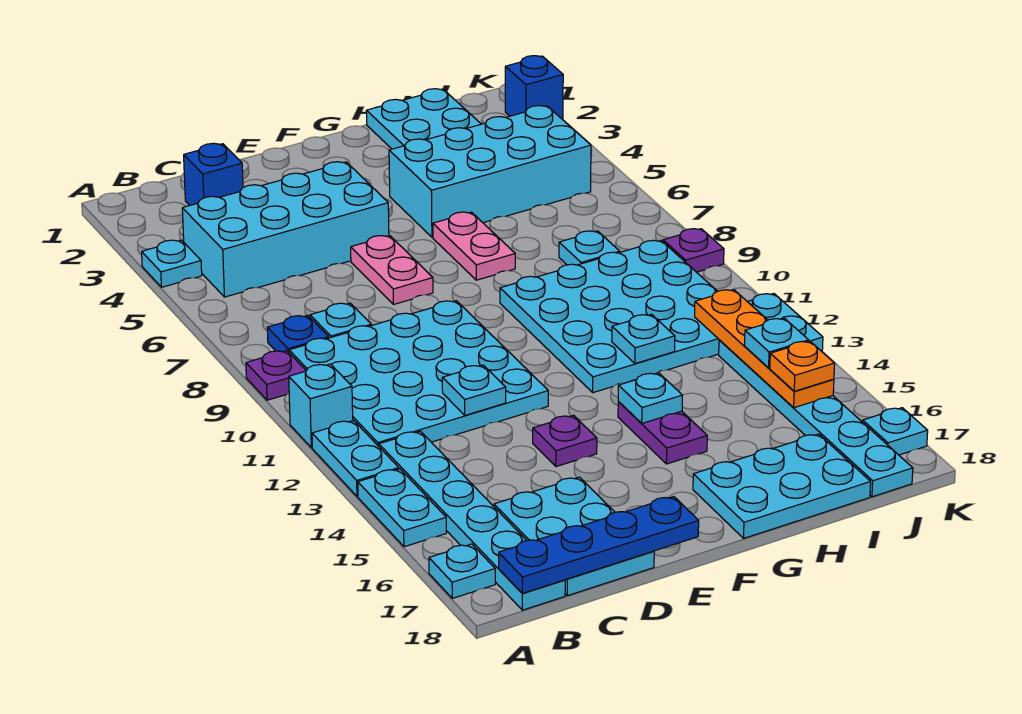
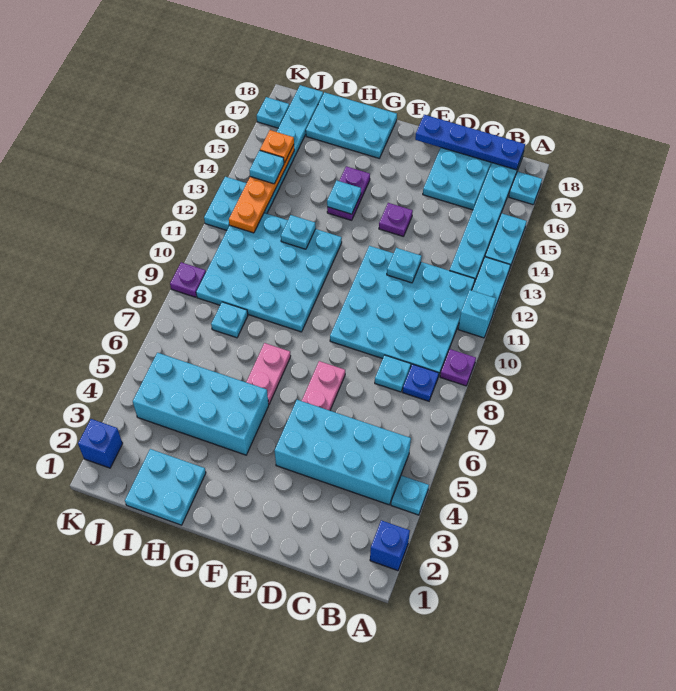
blue 1x1 brick [184,143,243,205] -> blue 1x1 brick moved to [370,520,410,571]

